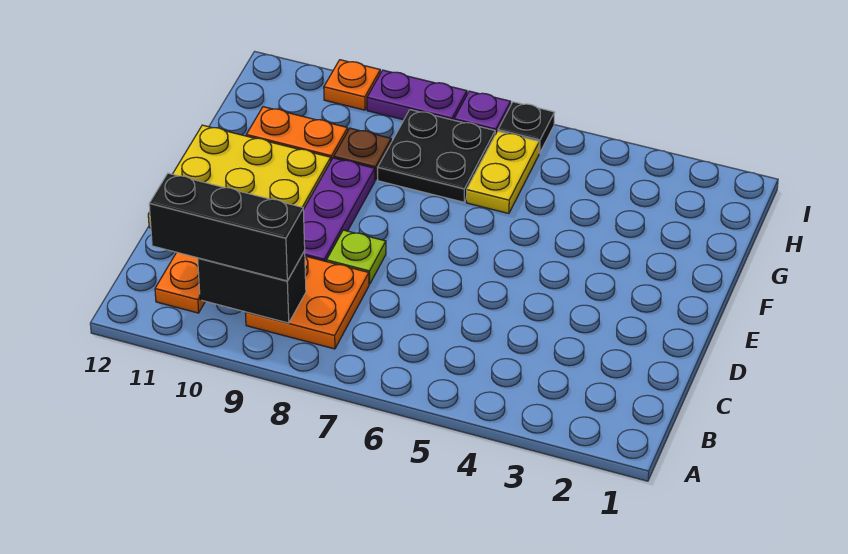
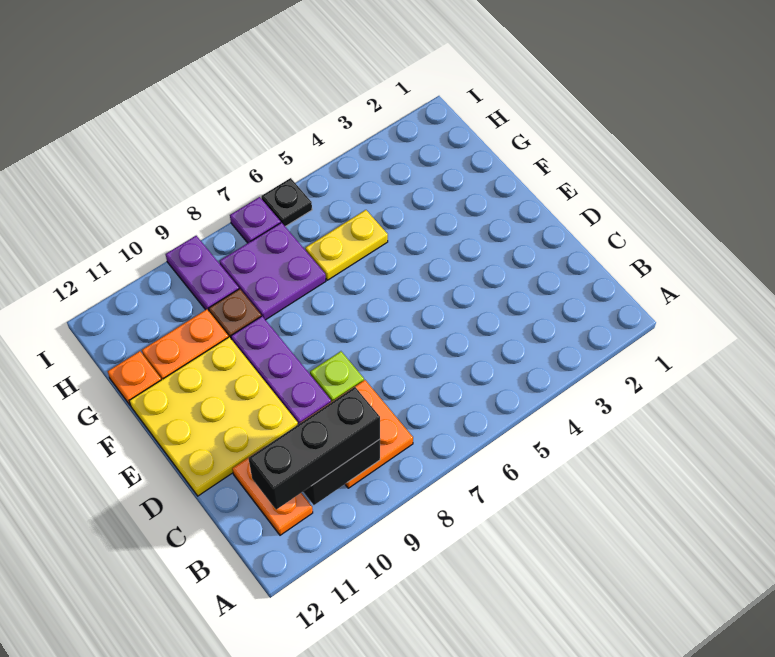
yellow 1x2 plate [466,131,539,214] -> yellow 1x2 plate turned to [305,210,388,280]
black 2x2 plate [378,110,495,202] -> purple 2x2 plate [219,223,326,320]
purple 1x2 plate [367,70,467,120] -> purple 1x2 plate turned to [166,236,239,311]
orange 1x1 plate [324,60,380,110] -> orange 1x1 plate moved to [108,351,161,406]

